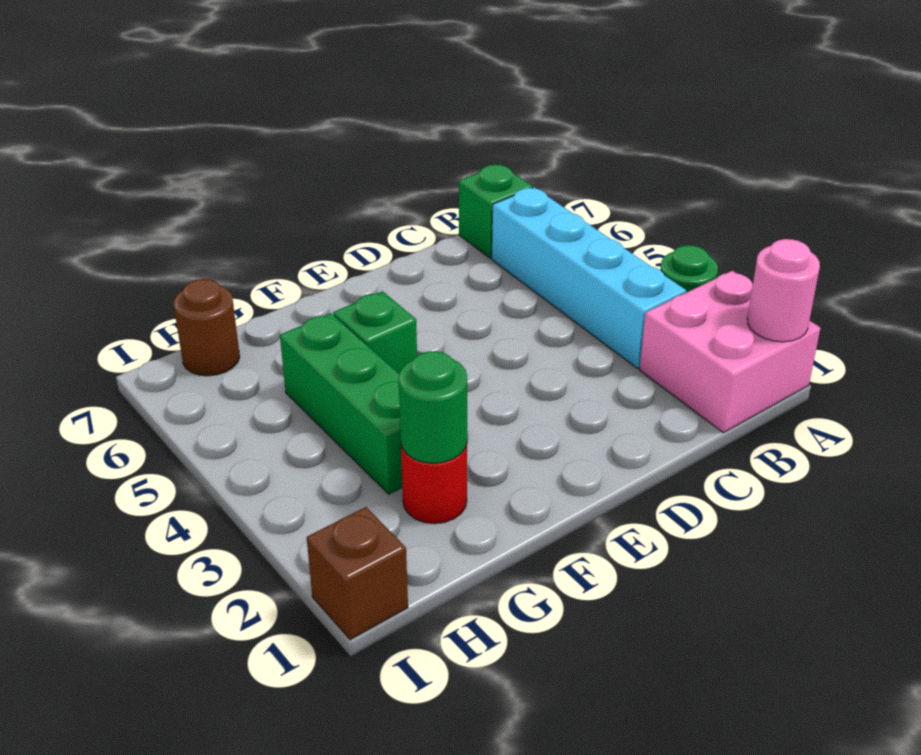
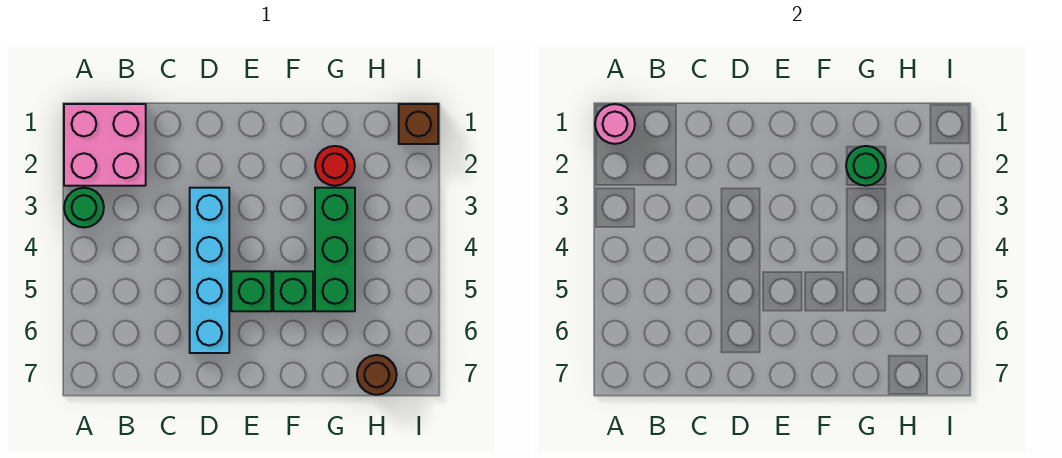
cyan 1x4 brick [492,187,686,368] -> cyan 1x4 brick moved to [190,188,229,353]
green 1x1 brick [459,165,533,258] -> green 1x1 brick moved to [231,271,271,311]

